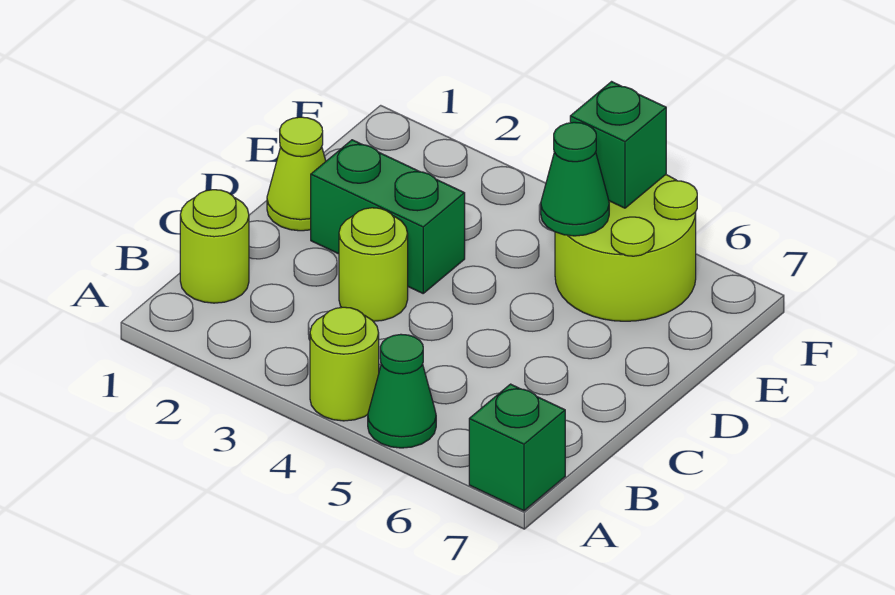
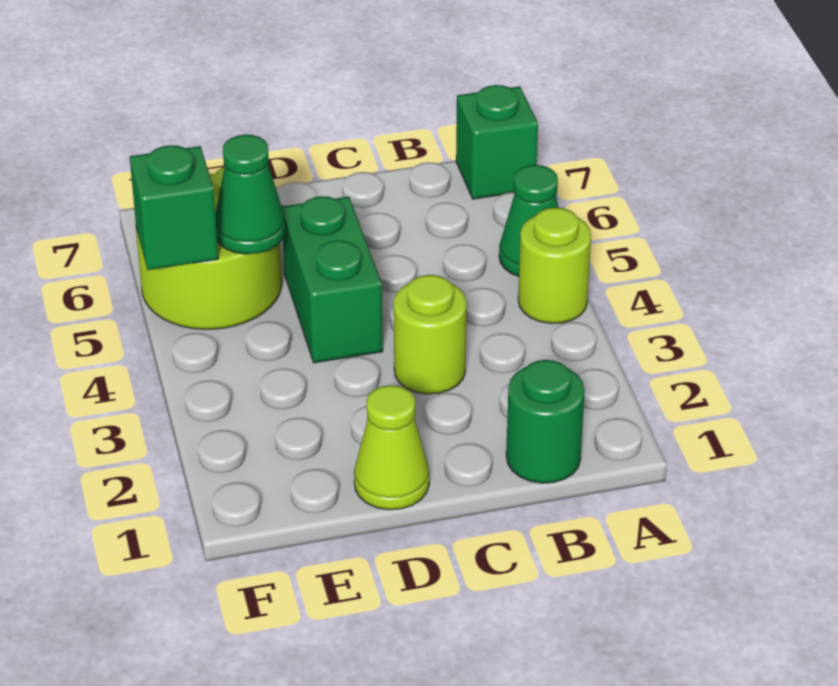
lime 1x1 round brick [180,190,249,303] -> green 1x1 round brick [506,360,585,483]
green 1x2 brick [311,140,465,293] -> green 1x2 brick moved to [282,196,383,363]

